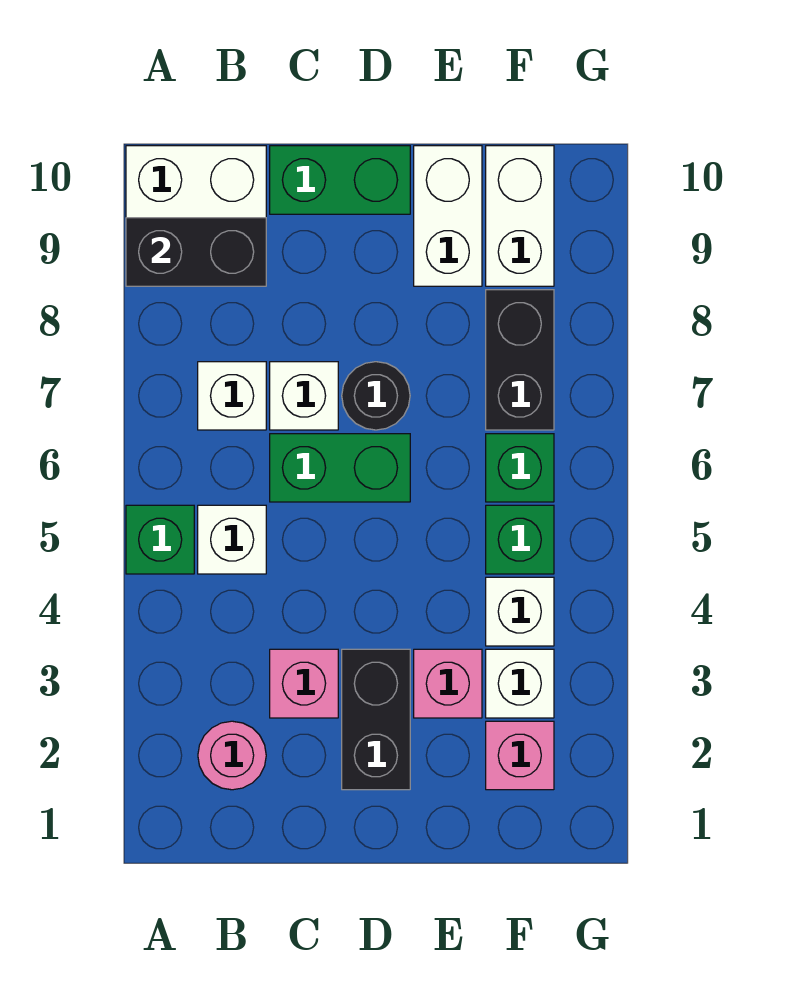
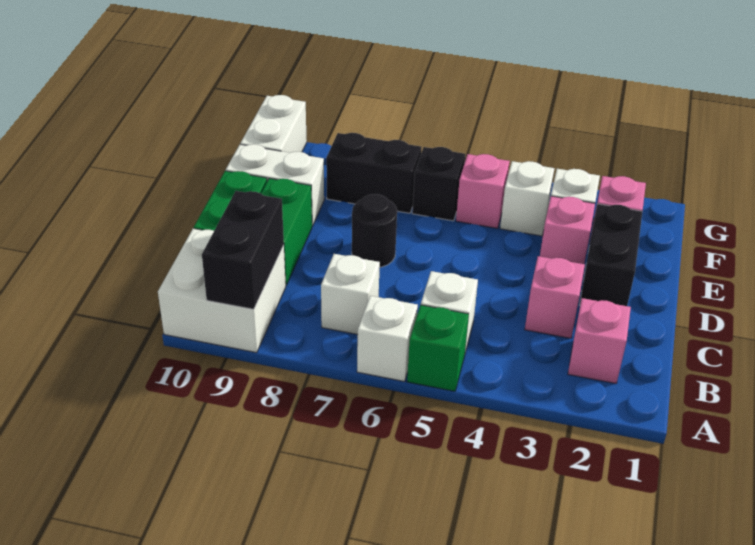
pink 1x1 round brick [198,721,266,790] -> pink 1x1 brick [568,298,631,384]
green 1x2 brick [270,434,410,502] -> green 1x2 brick moved to [261,178,312,285]
white 1x1 brick [270,362,338,430] -> white 1x1 brick moved to [357,296,418,381]
black 1x2 brick [342,649,410,790] -> black 1x2 brick turned to [580,204,642,306]
green 1x1 brick [486,505,554,574] -> pink 1x1 brick [456,154,510,228]
green 1x1 brick [486,434,554,502] -> black 1x1 brick [412,147,465,221]
white 1x2 brick [486,146,554,286] -> white 1x2 brick turned to [240,95,307,153]

